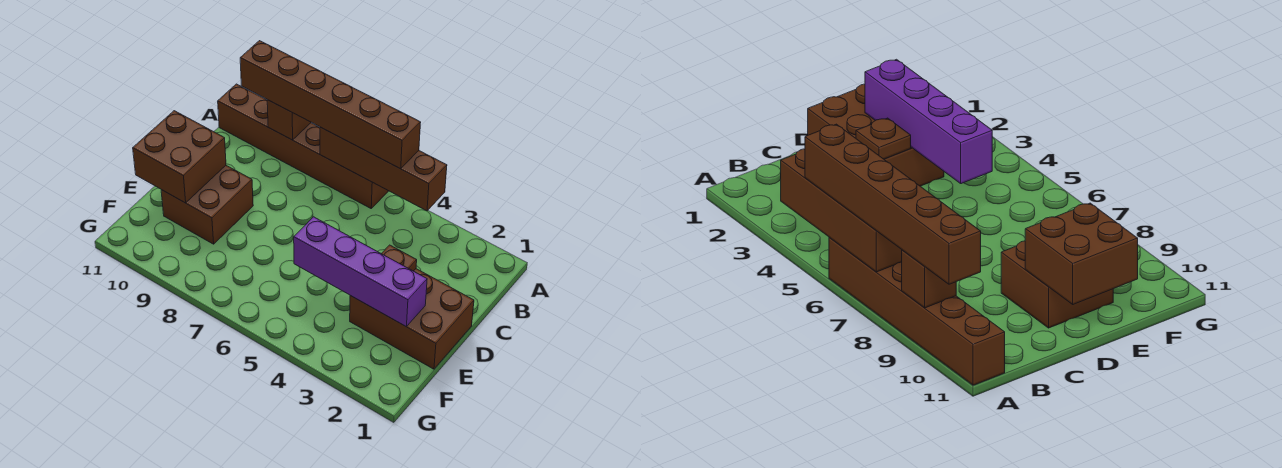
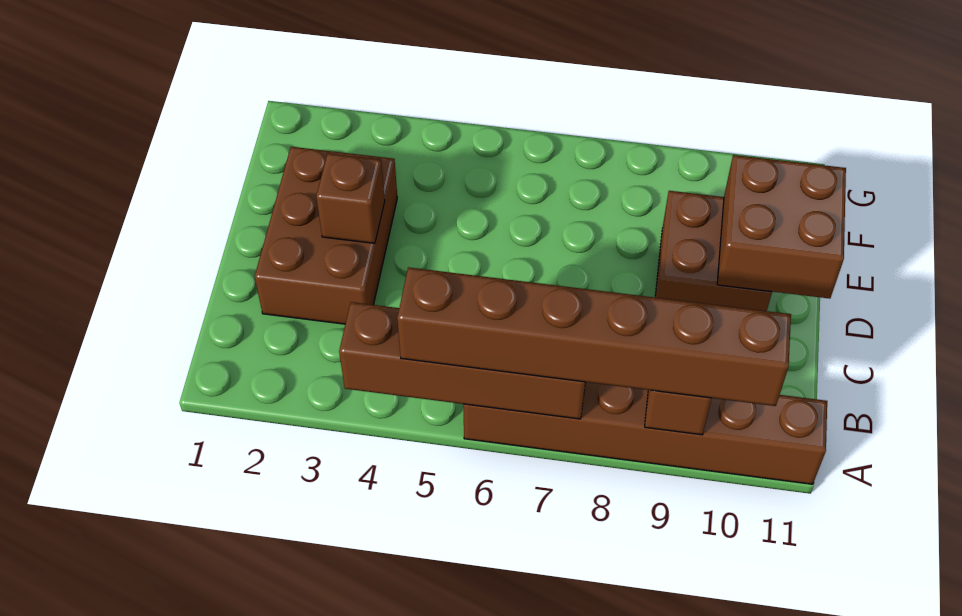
brown 2x3 brick [350,269,474,369] -> brown 2x3 brick turned to [255,147,397,324]
brown 1x1 plate [381,245,417,271] -> brown 1x1 brick [316,153,385,243]
purple 1x4 brick [294,217,427,326] -> none

